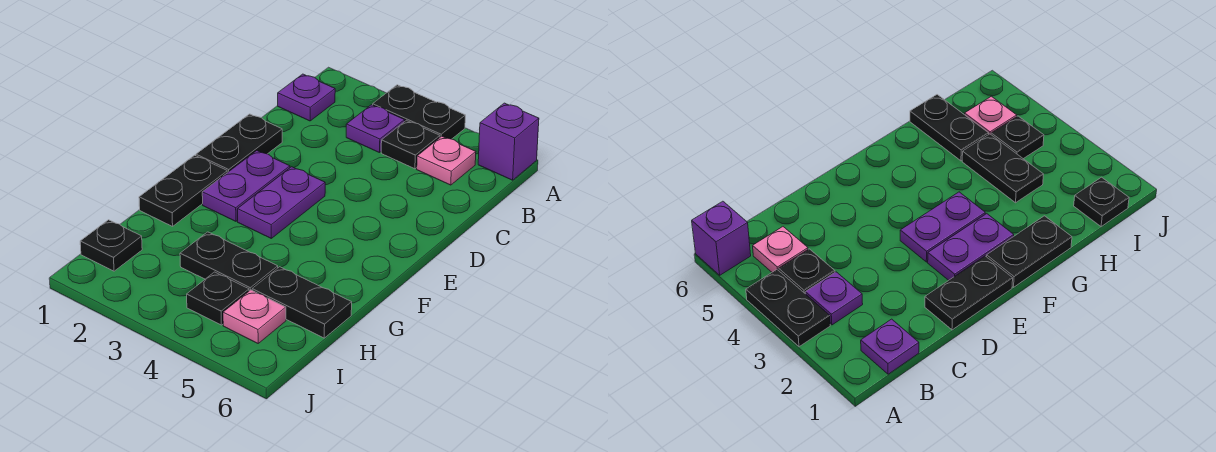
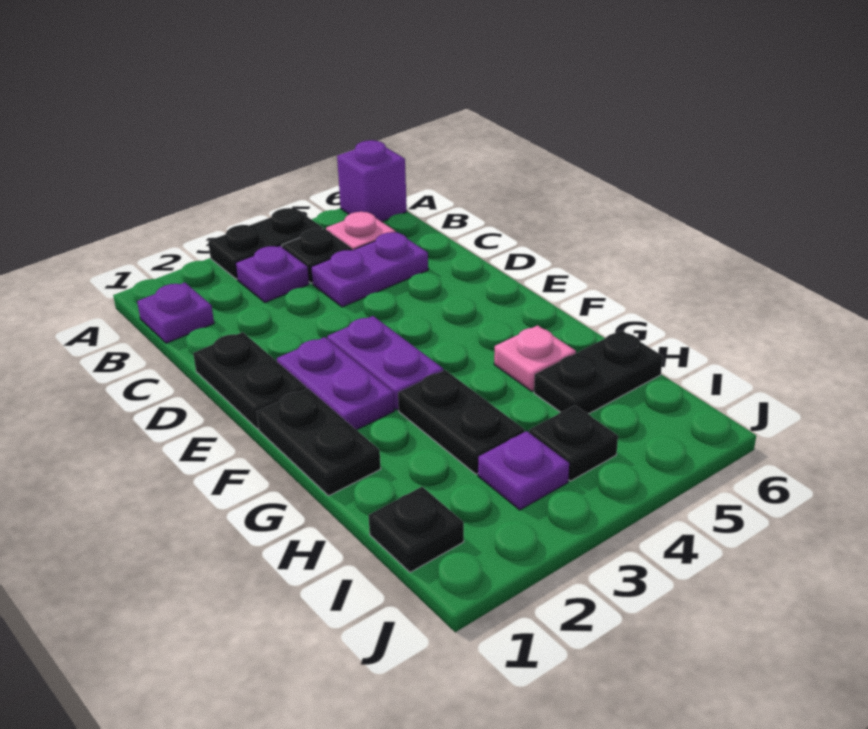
none -> purple 1x2 plate [311,232,428,307]
black 1x2 plate [180,232,278,291] -> black 1x2 plate turned to [398,370,524,474]
none -> purple 1x1 plate [478,431,569,510]
pink 1x1 plate [223,290,286,343] -> pink 1x1 plate moved to [494,325,576,391]

